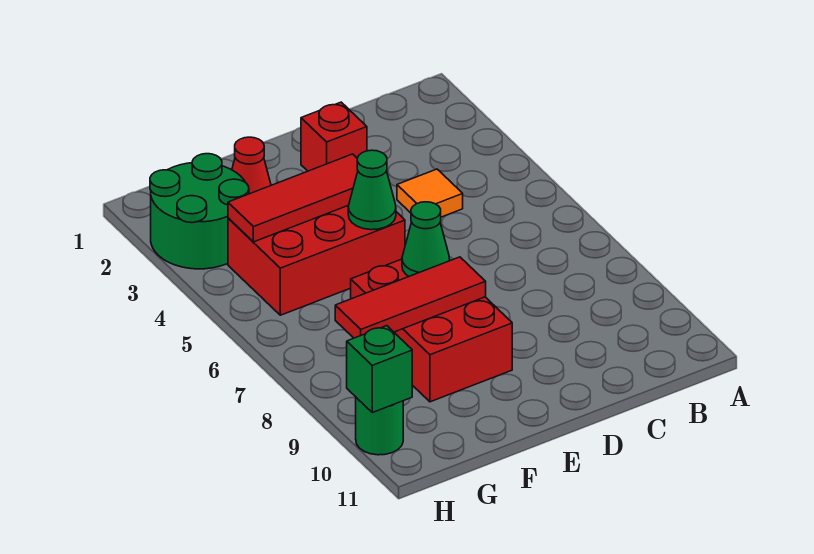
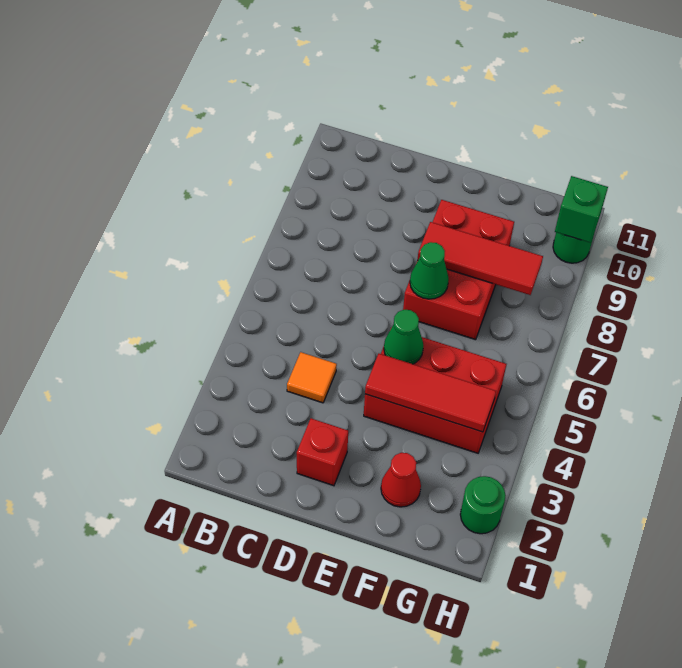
green 2x2 round brick [150,154,249,269] -> green 1x1 round brick [460,476,506,534]

